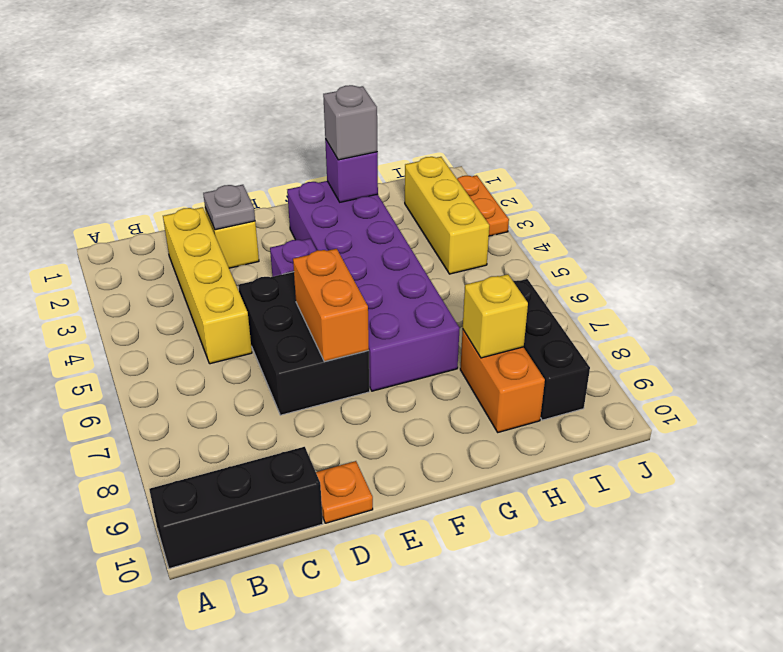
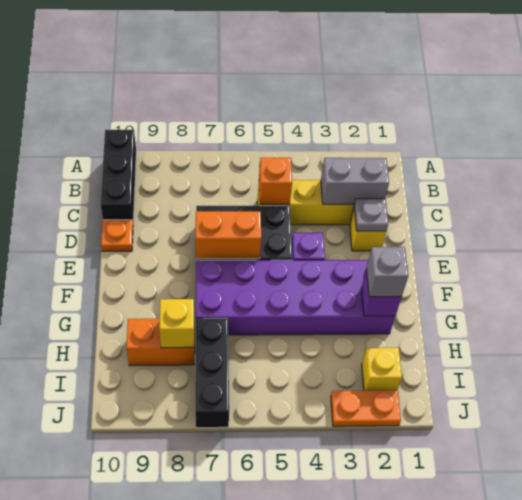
none -> grey 1x2 brick [321,158,389,204]
none -> orange 1x1 brick [259,158,292,204]
yellow 1x3 brick [405,157,489,274] -> yellow 1x1 brick [362,348,402,391]
black 1x3 brick [513,279,590,420] -> black 1x3 brick turned to [195,318,229,428]

